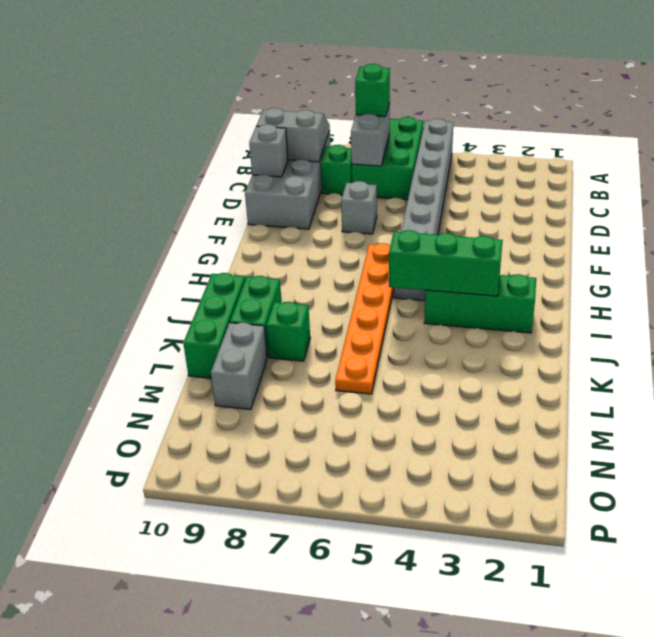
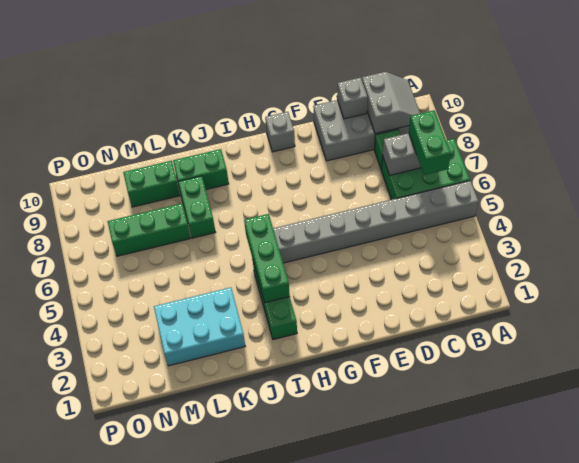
green 1x1 brick [355,64,390,117] -> green 1x2 brick [409,110,451,175]
grey 1x1 brick [341,181,377,234] -> grey 1x1 brick moved to [265,112,295,152]
orange 1x6 plate [335,243,394,394] -> none
green 1x3 brick [183,273,245,378] -> green 1x3 brick moved to [108,203,191,256]
none -> cyan 2x3 brick [154,287,245,366]
green 1x1 brick [266,302,310,361] -> green 1x2 brick [178,176,215,238]
grey 1x2 brick [211,322,267,410] -> green 1x2 brick [123,161,180,207]

